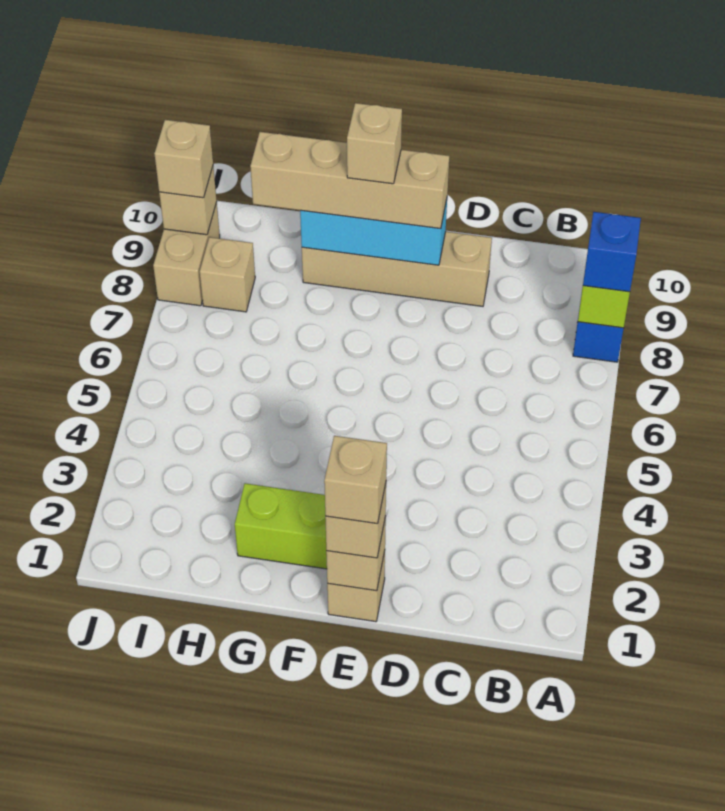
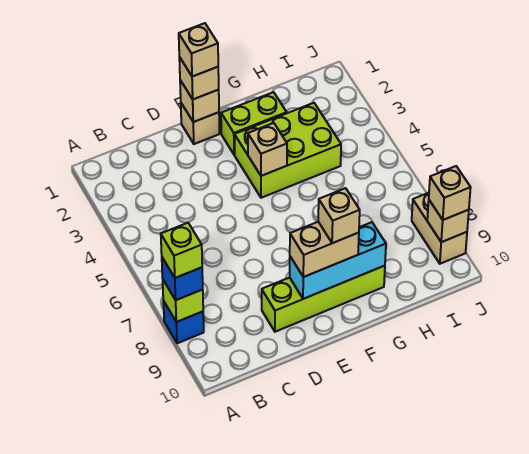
none -> lime 1x1 brick [161,223,202,278]
tan 1x4 brick [302,232,492,306] -> lime 1x4 brick [262,266,385,332]
tan 1x4 brick [250,132,449,229] -> tan 1x2 brick [290,222,359,277]
none -> lime 2x3 brick [234,103,341,198]
tan 1x1 brick [200,237,255,312] -> tan 1x1 brick moved to [248,123,287,176]

